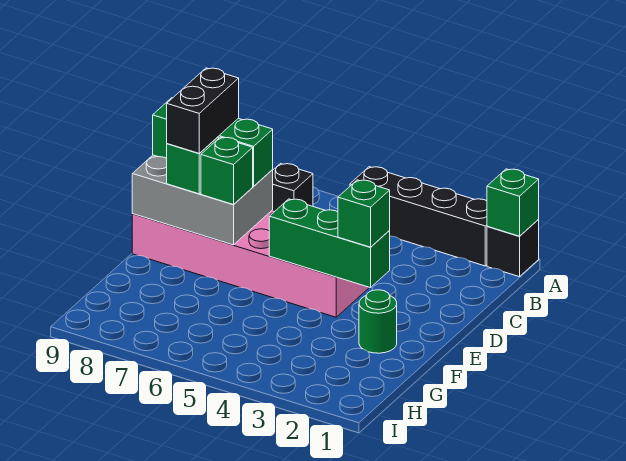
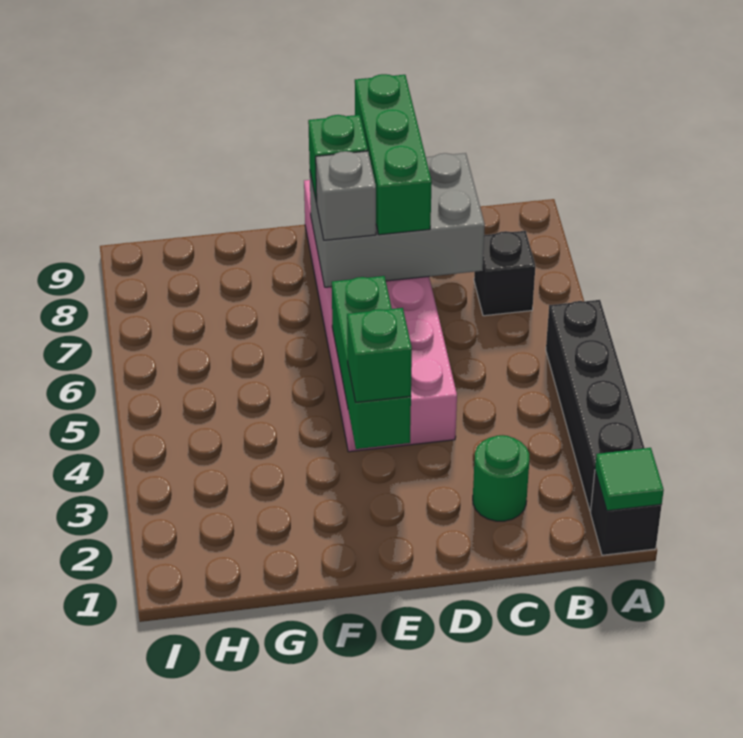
green 1x1 brick [487,169,539,236] -> green 1x1 tile [595,448,664,511]
grey 2x3 brick [132,155,273,245] -> grey 2x3 brick turned to [310,153,485,287]
black 1x2 brick [167,68,239,153] -> none
green 1x1 brick [201,137,253,205] -> grey 1x1 brick [316,151,376,240]
green 1x1 round brick [359,290,397,353] -> green 1x1 round brick moved to [473,435,530,521]

